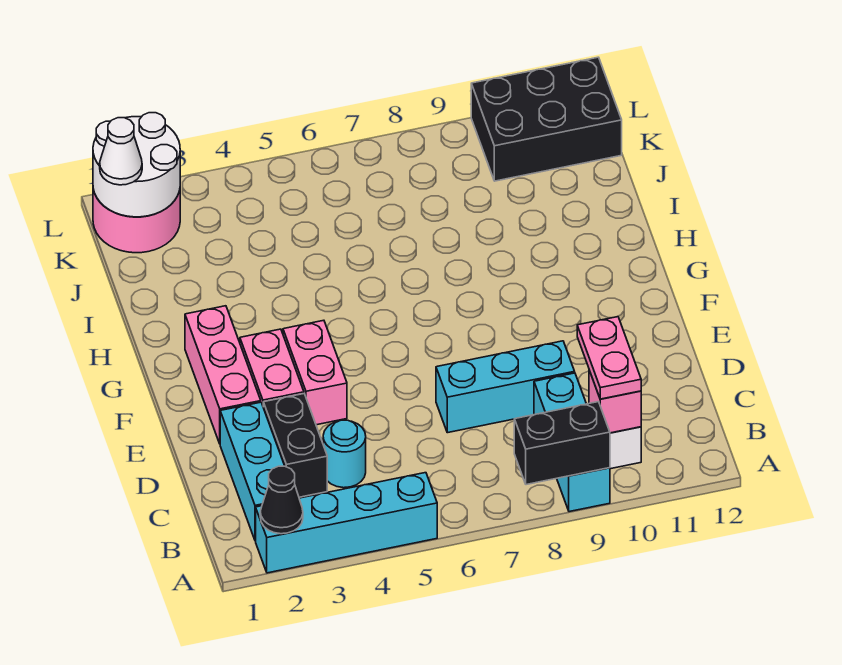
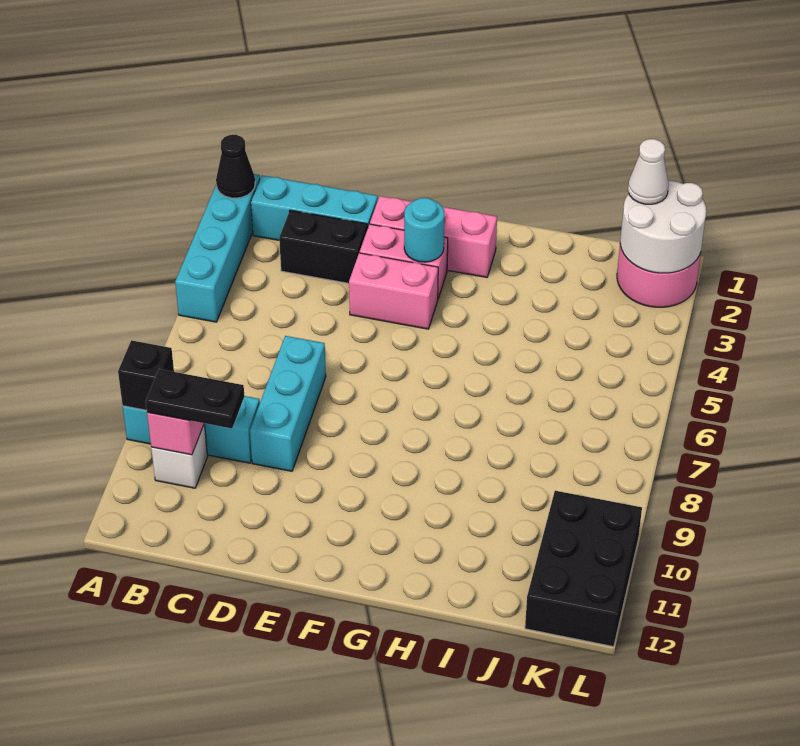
black 1x2 brick [514,402,610,485] -> black 1x1 brick [118,340,174,410]
pink 1x2 plate [577,317,641,399] -> black 1x2 plate [146,369,244,428]
cyan 1x1 round brick [323,420,366,488] -> cyan 1x1 round brick moved to [404,198,444,262]

